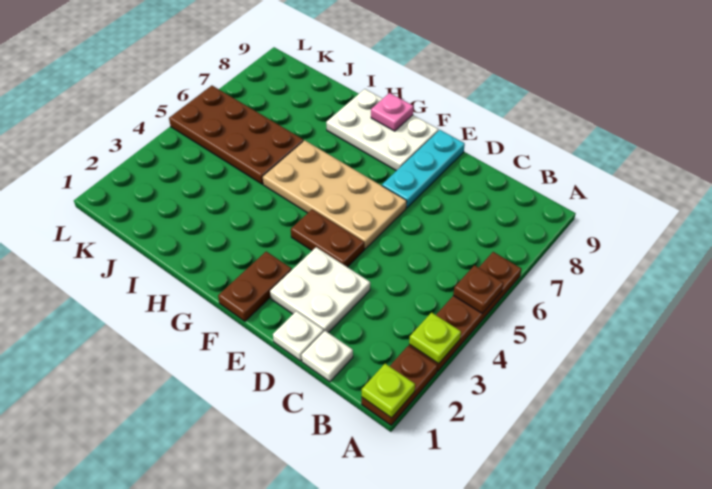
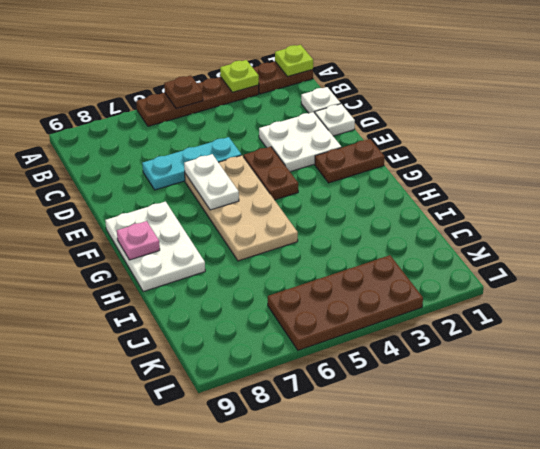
none -> white 1x2 plate [184,154,239,210]
cyan 1x3 plate [382,130,465,208] -> cyan 1x3 plate moved to [142,137,241,190]
brown 2x4 plate [169,86,304,184] -> brown 2x4 plate turned to [268,255,423,350]

